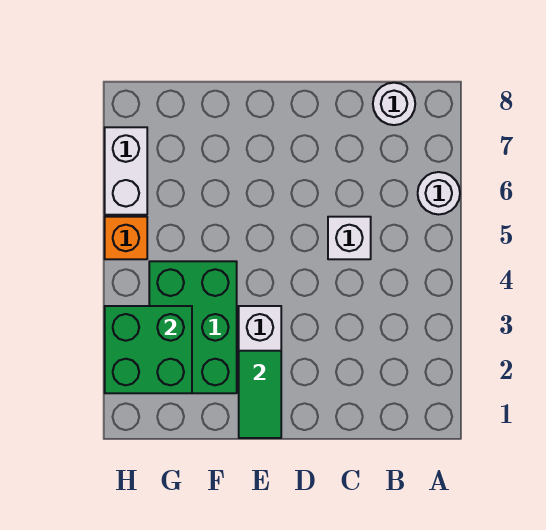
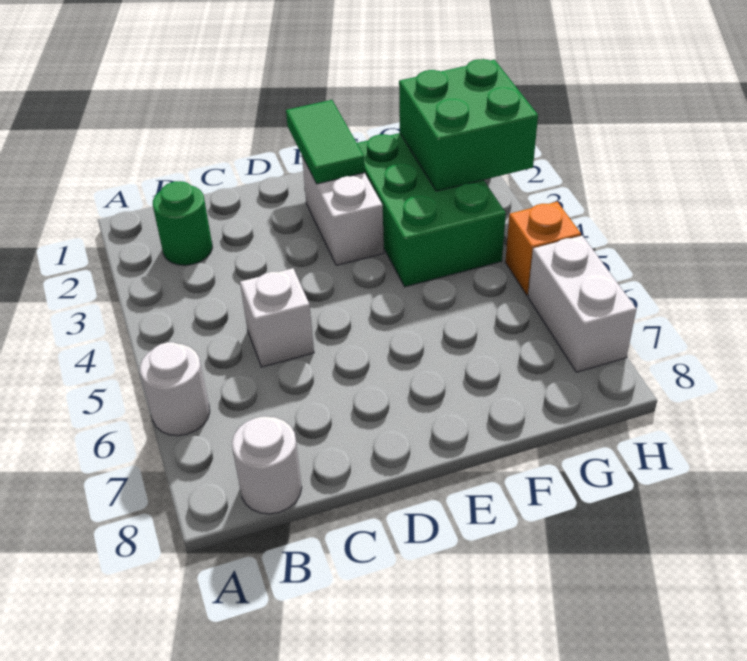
none -> green 1x1 round brick [153,181,212,265]

